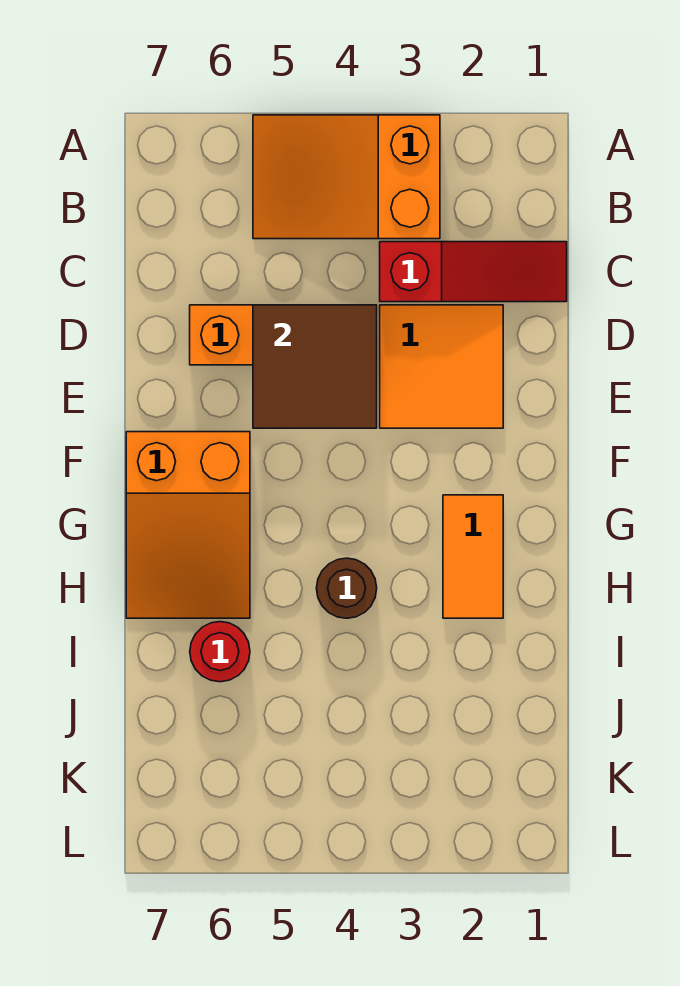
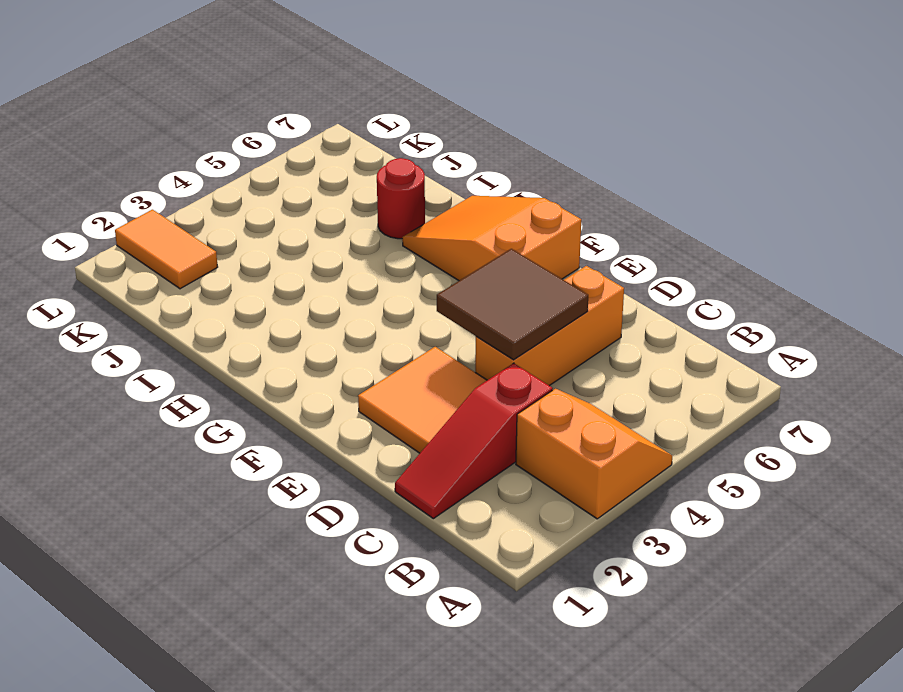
orange 2x3 slope [253,115,440,239] -> orange 2x2 slope [516,389,672,519]
orange 1x2 tile [443,495,503,618] -> orange 1x2 tile moved to [115,210,218,289]
brown 1x1 round brick [316,558,377,618] -> none

